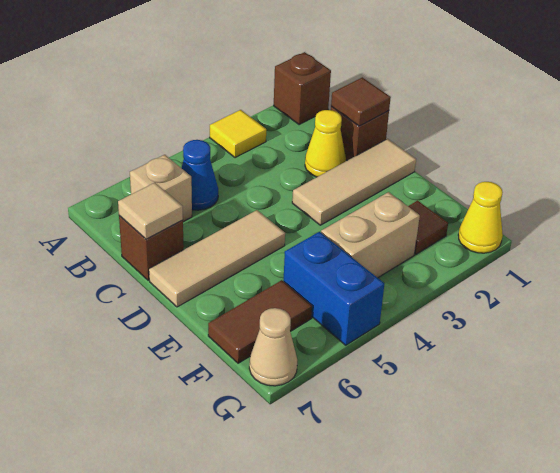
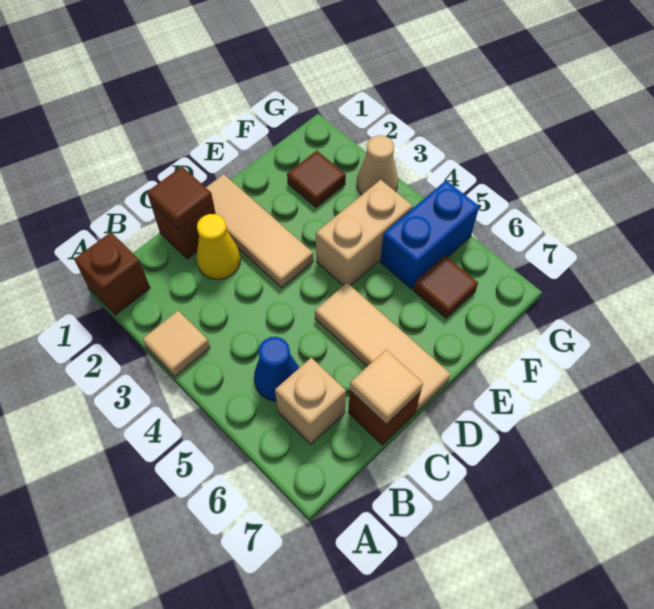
yellow 1x1 tile [210,110,266,158] -> tan 1x1 tile [143,311,210,377]
tan 1x2 brick [321,192,420,278] -> tan 1x2 brick turned to [316,180,413,286]
brown 1x2 tile [208,280,312,363] -> brown 1x1 tile [413,256,478,318]
yellow 1x1 cone [458,182,503,253] -> none
tan 1x1 cone [249,308,297,386] -> tan 1x1 cone moved to [357,135,398,195]

